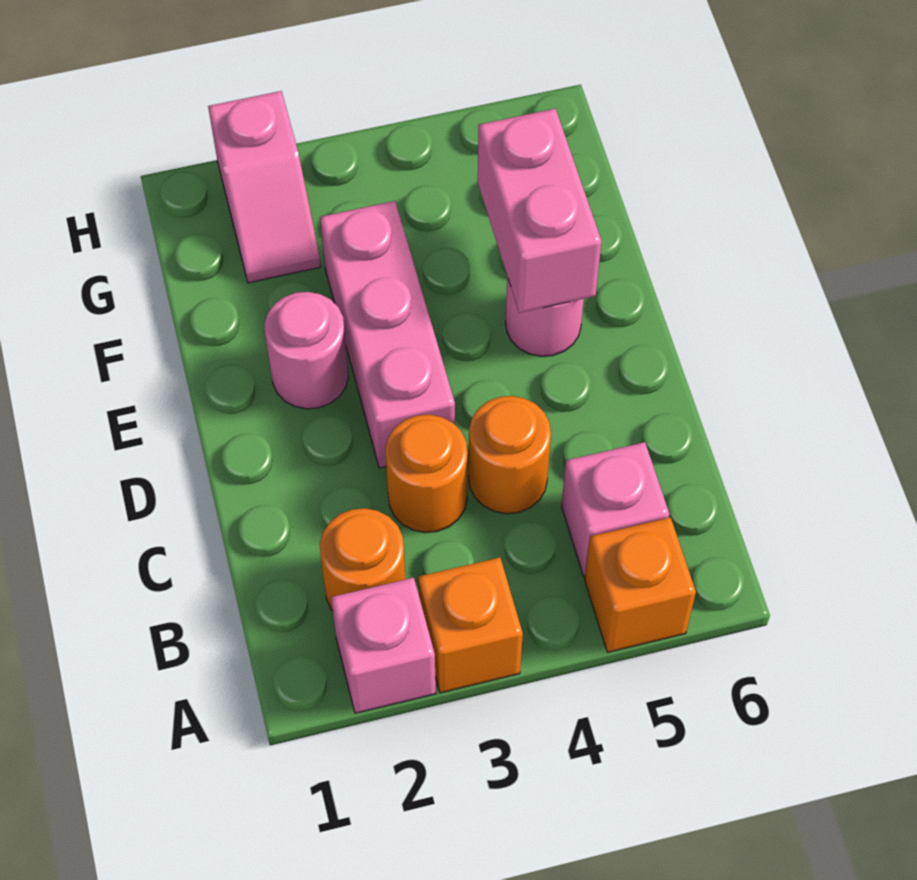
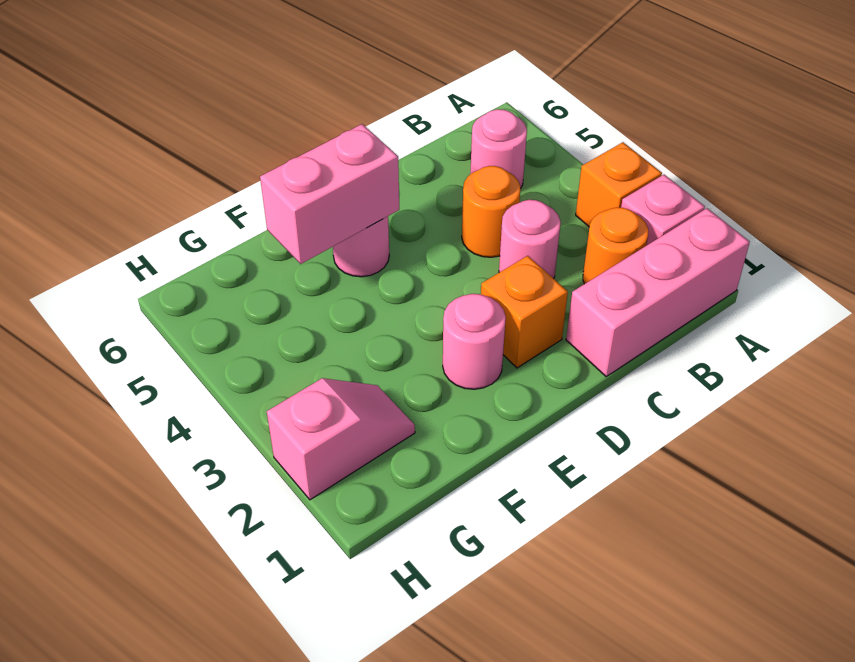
orange 1x1 brick [585,517,696,652] -> orange 1x1 brick moved to [481,256,568,368]
pink 1x1 brick [562,442,669,576] -> pink 1x1 round brick [470,109,527,189]
orange 1x1 round brick [385,415,468,532] -> pink 1x1 round brick [499,200,561,279]
pink 1x3 brick [320,201,455,468] -> pink 1x3 brick moved to [566,208,750,377]

